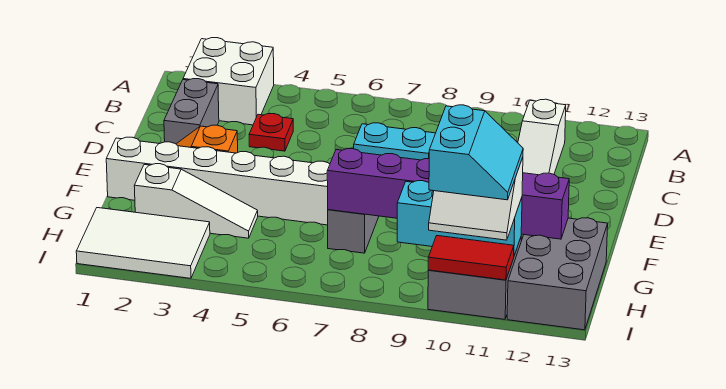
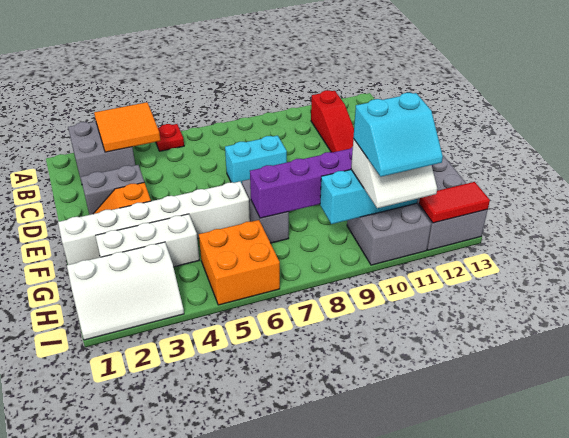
white 2x2 brick [183,38,274,125] -> grey 2x2 brick [68,122,135,183]
none -> orange 2x2 tile [94,102,160,152]
white 1x3 slope [518,99,566,175] -> red 1x3 slope [311,90,354,153]
grey 1x2 brick [164,79,219,144] -> grey 1x2 brick turned to [81,165,144,215]
red 1x1 plate [249,114,293,151] -> red 1x1 plate moved to [156,124,184,151]
white 1x3 slope [134,164,258,238] -> white 1x3 brick [96,214,199,267]
white 2x3 tile [76,208,210,278] -> white 2x3 slope [67,242,184,340]
none -> orange 2x2 brick [199,220,280,305]
cyan 2x2 slope [429,105,523,200] -> cyan 2x2 slope turned to [353,93,443,177]
red 1x2 tile [428,236,514,280] -> red 1x2 tile moved to [419,182,490,223]

